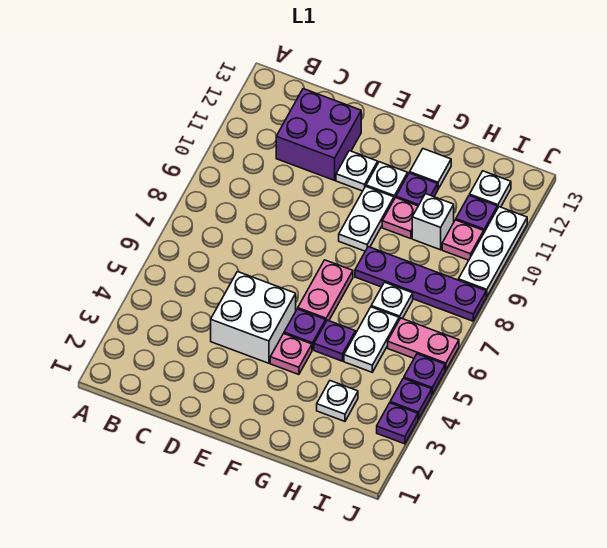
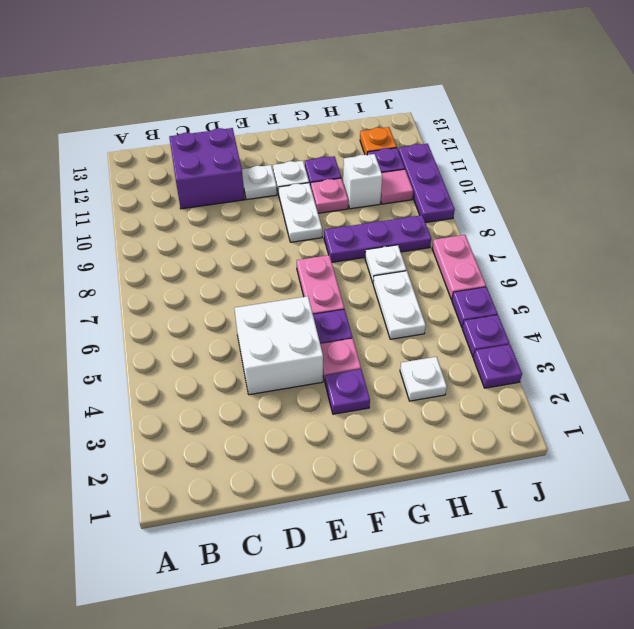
purple 1x1 plate [314,320,356,361] -> purple 1x1 plate moved to [325,369,370,414]
purple 1x4 plate [355,247,486,321] -> purple 1x3 plate [324,215,431,262]
white 1x1 tile [410,149,451,189] -> none
pink 1x2 plate [388,318,459,370] -> pink 1x2 plate turned to [432,235,486,300]
pink 1x1 plate [442,220,484,260] -> pink 1x1 tile [381,169,413,204]
white 1x1 plate [470,171,511,209] -> orange 1x1 plate [360,127,397,155]
white 1x3 plate [458,207,527,297] -> purple 1x3 plate [398,144,455,223]

